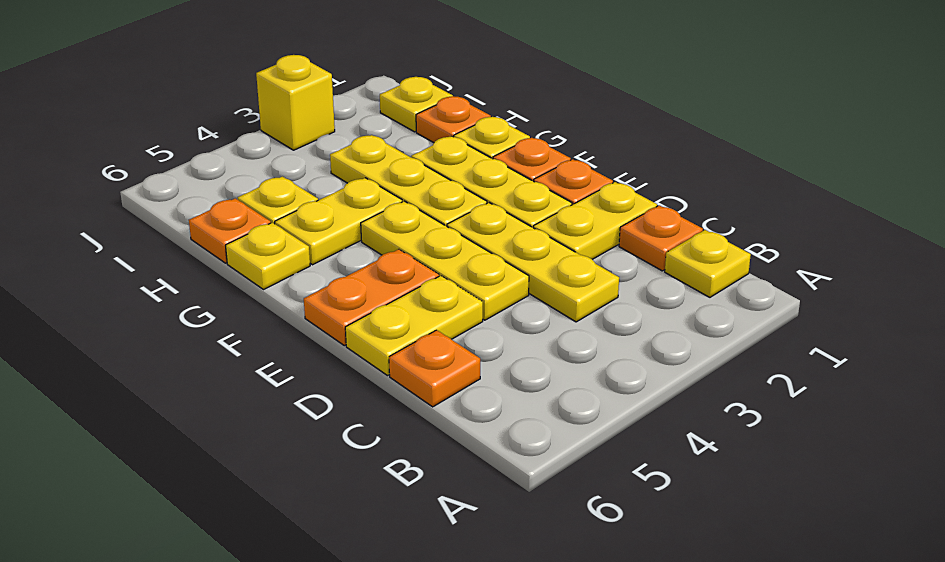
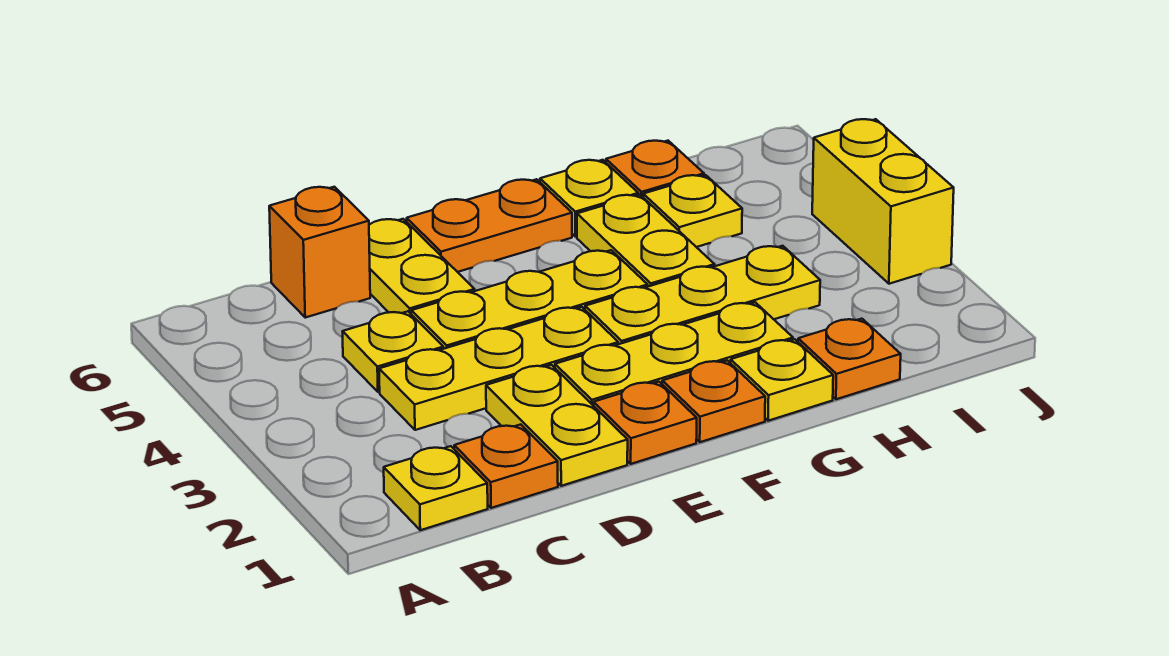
orange 1x1 plate [389,330,480,407] -> orange 1x1 brick [269,187,370,318]
orange 1x2 plate [304,249,439,346] -> orange 1x2 plate turned to [407,179,572,272]
yellow 1x1 plate [380,77,453,132] -> yellow 1x1 plate moved to [343,311,443,392]
yellow 1x1 brick [256,55,335,150] -> yellow 1x2 brick [812,119,954,284]

